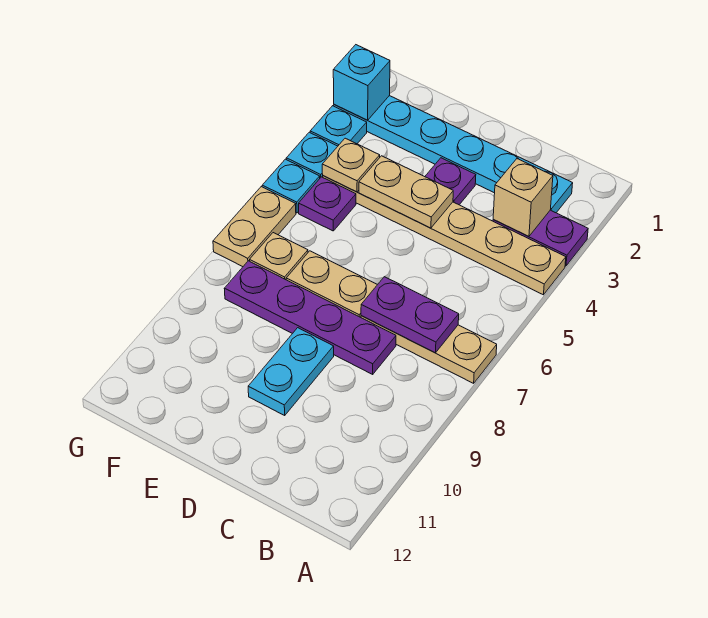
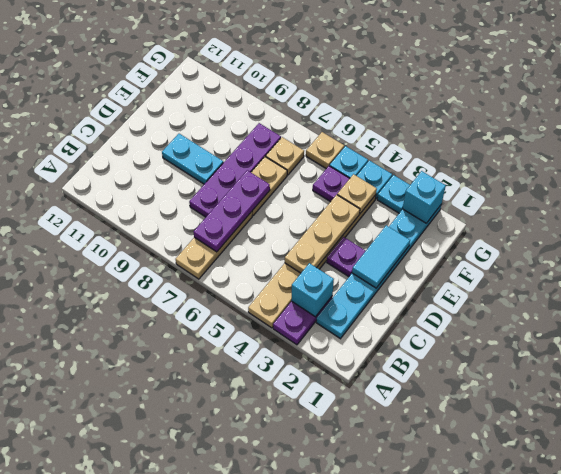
tan 1x1 brick [493,159,553,237] -> cyan 1x1 brick [291,263,334,317]
purple 1x2 plate [361,277,459,353] -> purple 1x3 plate [194,170,270,252]
none -> cyan 1x2 tile [352,225,410,288]
tan 1x2 plate [359,156,453,228] -> tan 1x3 plate [285,195,360,273]
tan 1x2 plate [213,187,296,267] -> tan 1x1 plate [306,132,344,169]

